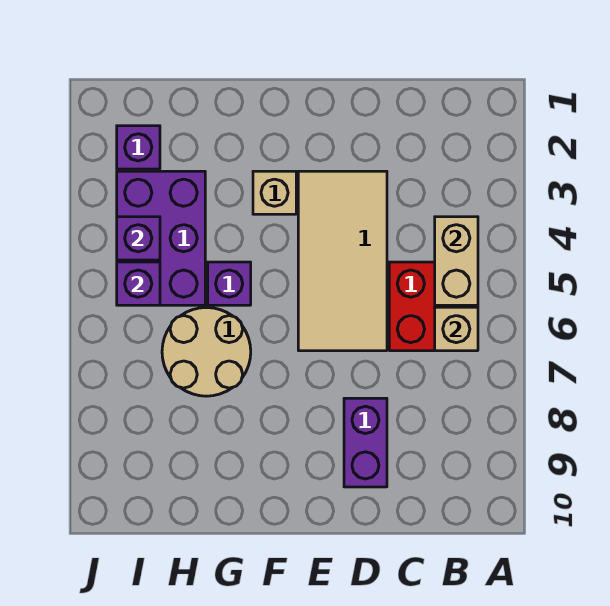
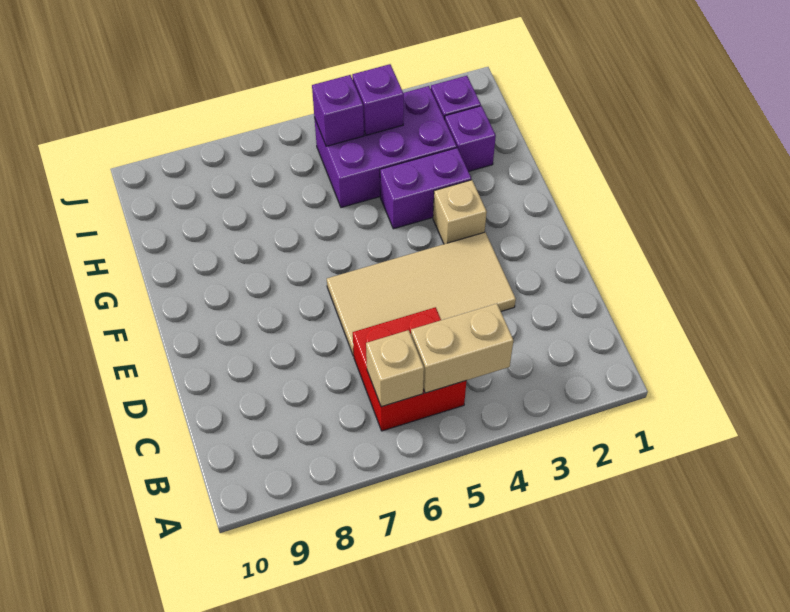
purple 1x2 brick [344,398,387,487] -> purple 1x2 brick moved to [380,148,471,229]
purple 1x1 brick [208,262,251,305] -> purple 1x1 brick moved to [445,106,496,171]
tan 2x2 round brick [162,308,251,396] -> none

